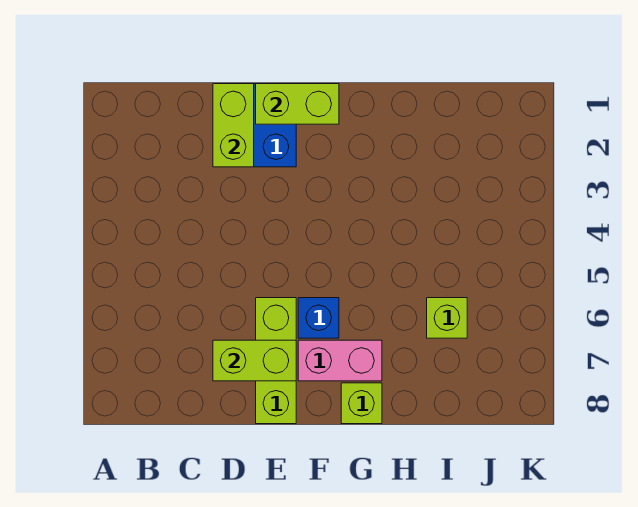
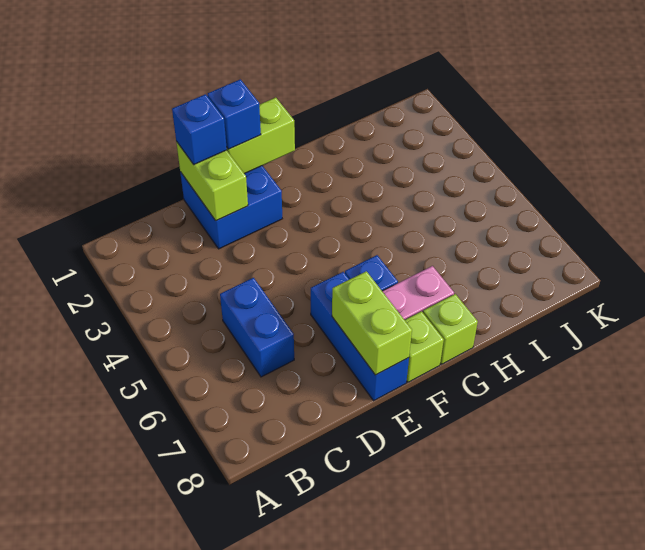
none -> blue 1x2 brick [220,278,294,377]
none -> blue 1x1 brick [172,94,227,164]
lime 1x2 brick [213,340,296,381] -> lime 1x2 brick turned to [332,271,412,375]
none -> blue 1x1 brick [208,79,261,149]
lime 1x3 brick [256,298,296,424] -> blue 1x3 brick [311,272,409,401]
lime 1x1 brick [427,298,467,338] -> lime 1x1 brick moved to [405,311,444,382]

